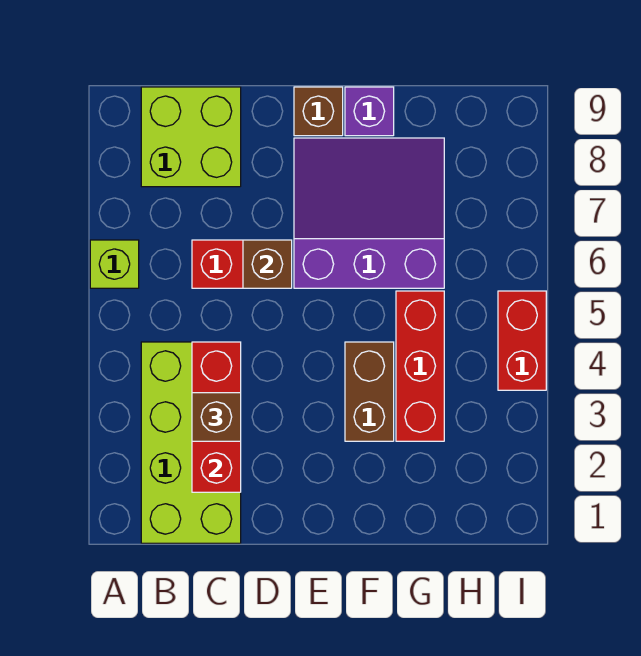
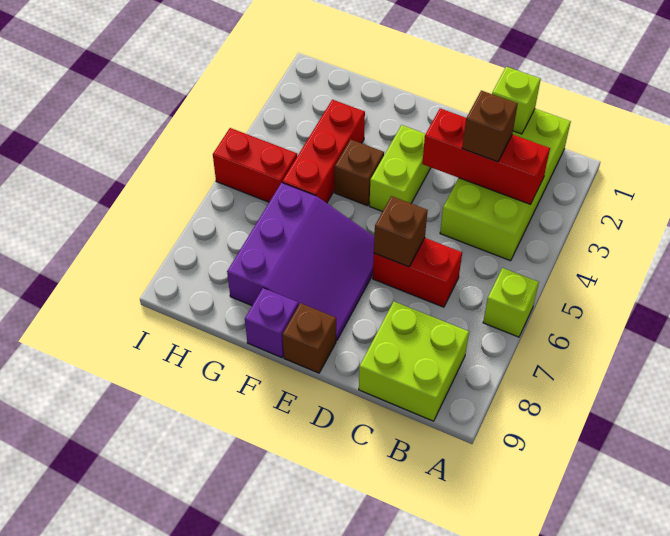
none -> lime 1x1 brick [492,67,541,134]
red 1x3 brick [192,342,241,492] -> red 1x3 brick turned to [422,109,550,205]
none -> lime 1x2 brick [369,125,431,212]
purple 3x3 slope [294,138,444,288] -> purple 3x3 slope turned to [227,183,374,341]
brown 1x2 brick [345,342,394,441] -> brown 1x1 brick [335,140,384,206]
red 1x2 brick [498,291,546,390] -> red 1x2 brick turned to [213,128,297,202]

